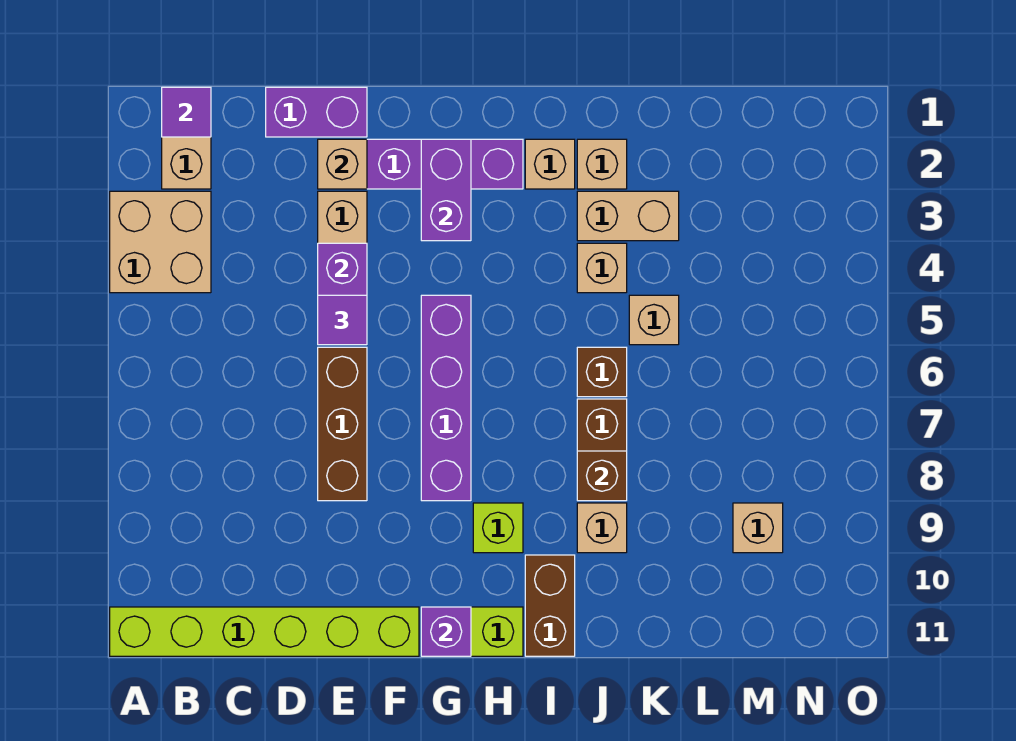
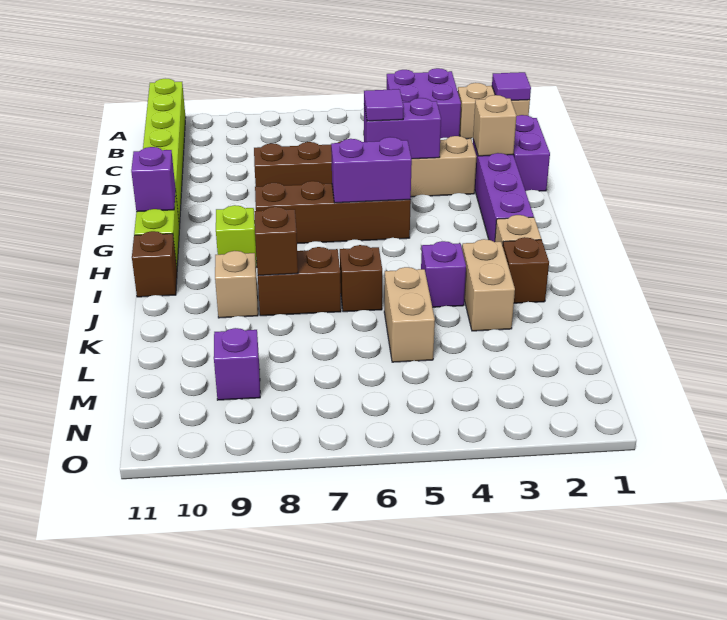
tan 2x2 brick [110,191,211,293] -> purple 2x2 brick [387,68,461,138]
purple 1x2 brick [421,139,471,241] -> purple 1x2 brick moved to [331,137,412,203]
purple 1x4 brick [421,295,471,501] -> brown 1x4 brick [255,181,411,244]
brown 1x2 brick [525,555,575,656] -> brown 1x1 brick [132,231,177,297]
tan 1x1 brick [577,139,627,189] -> brown 1x1 brick [503,237,549,303]
tan 1x1 brick [577,243,627,293] -> purple 1x1 brick [421,241,466,307]
tan 1x1 brick [629,295,679,345] -> tan 1x2 brick [384,267,435,362]
tan 1x1 brick [733,503,783,553] -> purple 1x1 brick [214,328,260,400]

